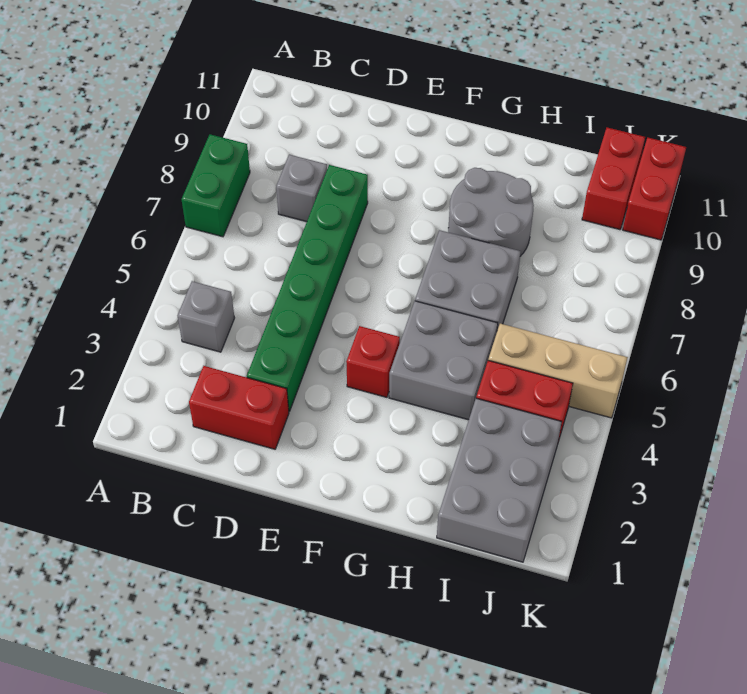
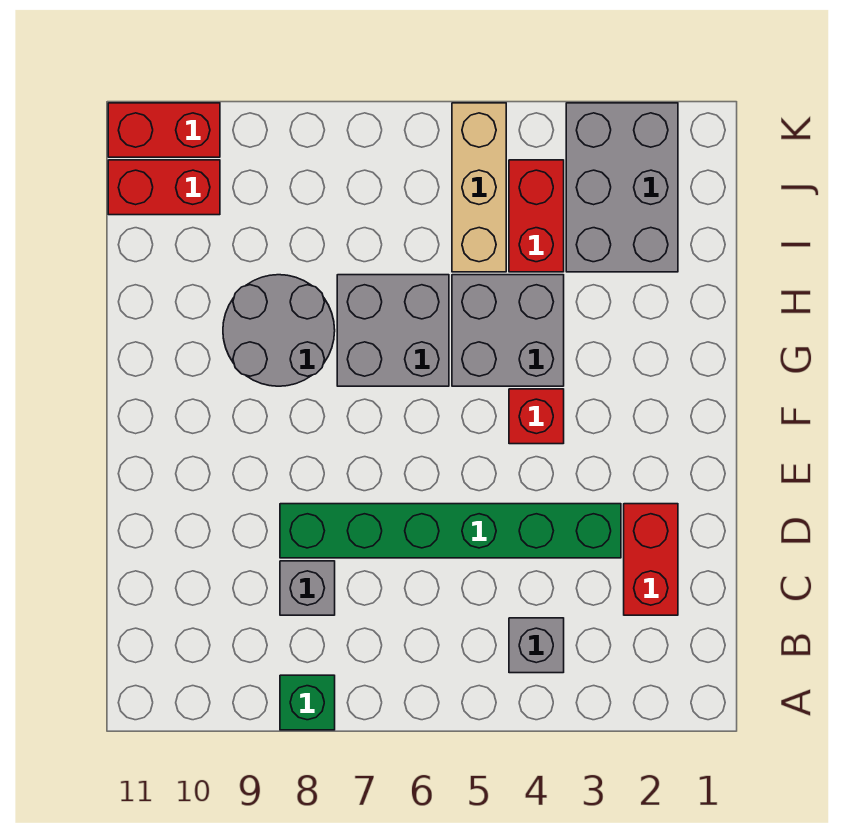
green 1x2 brick [181,134,250,237] -> green 1x1 brick [280,675,335,730]
grey 2x3 brick [437,398,562,562] -> grey 2x3 brick turned to [566,103,678,272]

